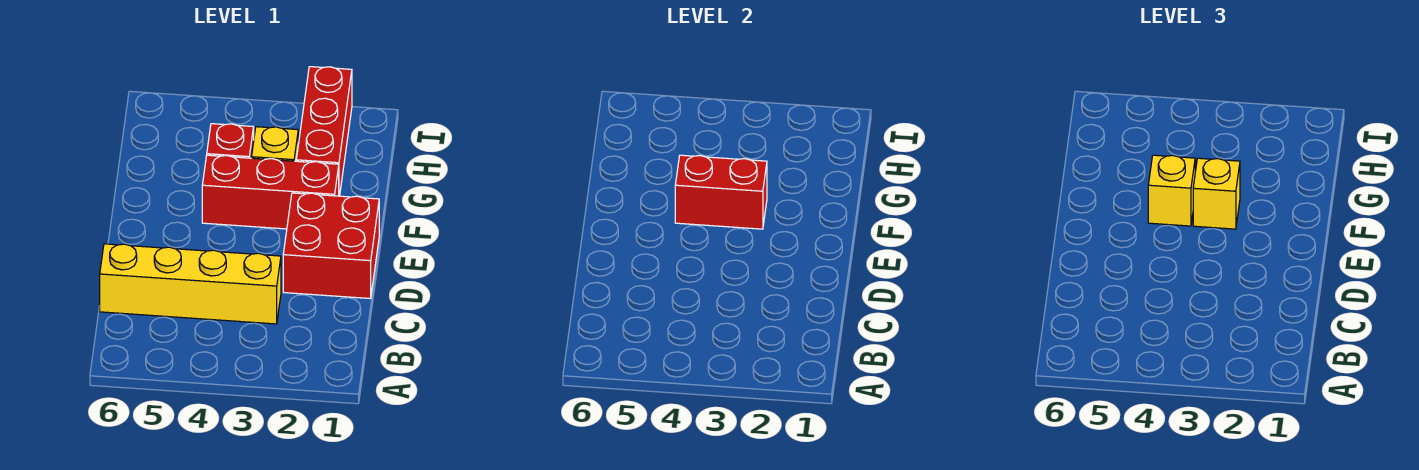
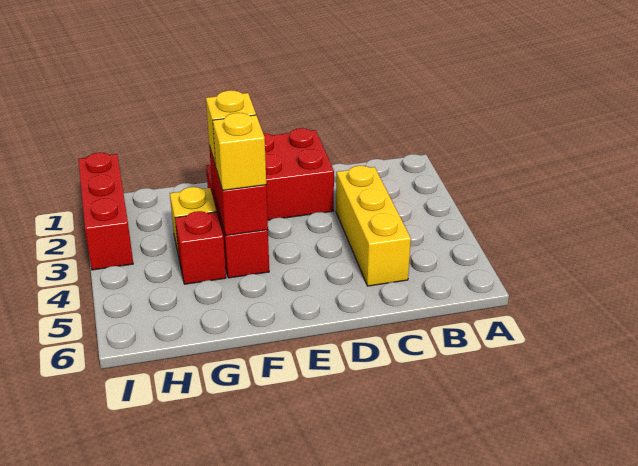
yellow 1x4 brick [100,244,281,324] -> yellow 1x3 brick [336,166,411,286]
red 1x3 brick [296,67,352,196] -> red 1x3 brick turned to [78,153,133,270]

